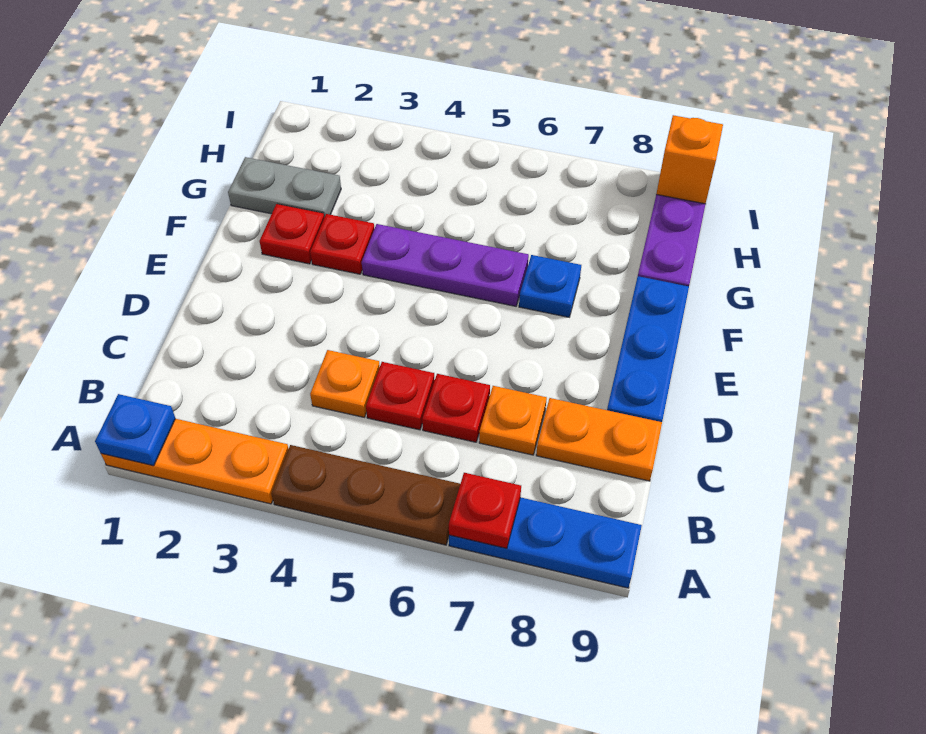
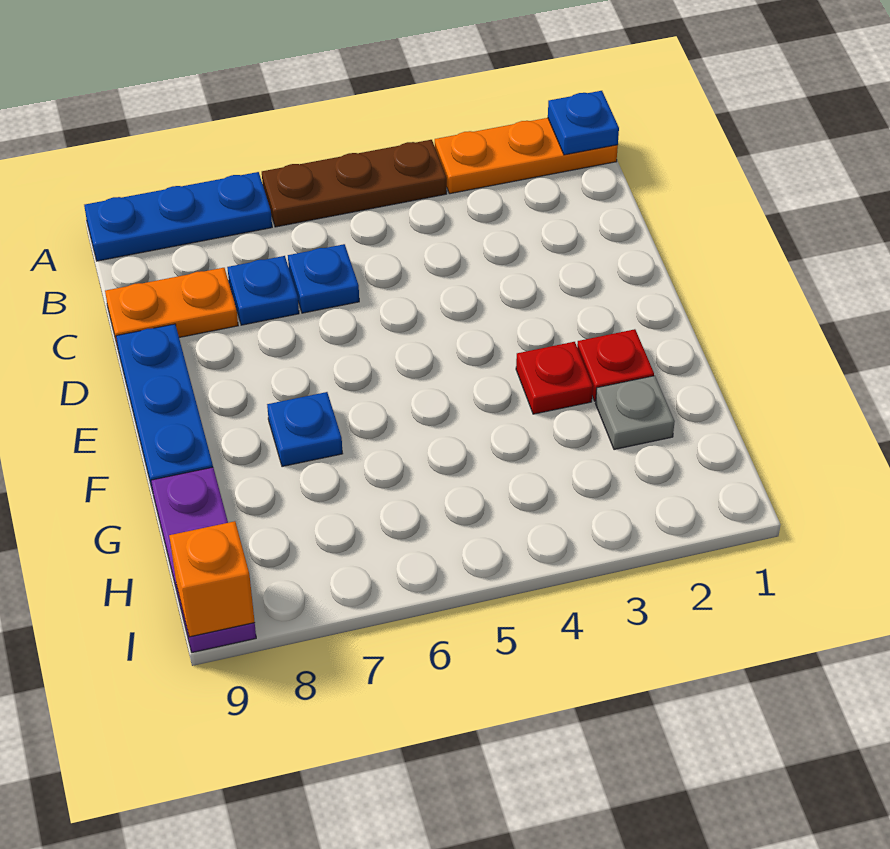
red 1x1 plate [449,473,521,549] -> none
orange 1x1 plate [310,350,380,417] -> none
red 1x1 plate [366,362,435,430] -> none
red 1x1 plate [422,374,490,442] -> blue 1x1 plate [288,244,359,313]
orange 1x1 plate [479,386,547,455] -> blue 1x1 plate [227,256,299,325]
purple 1x3 plate [362,224,529,306] -> none
grey 1x2 plate [228,157,341,217] -> grey 1x1 plate [595,376,675,450]

